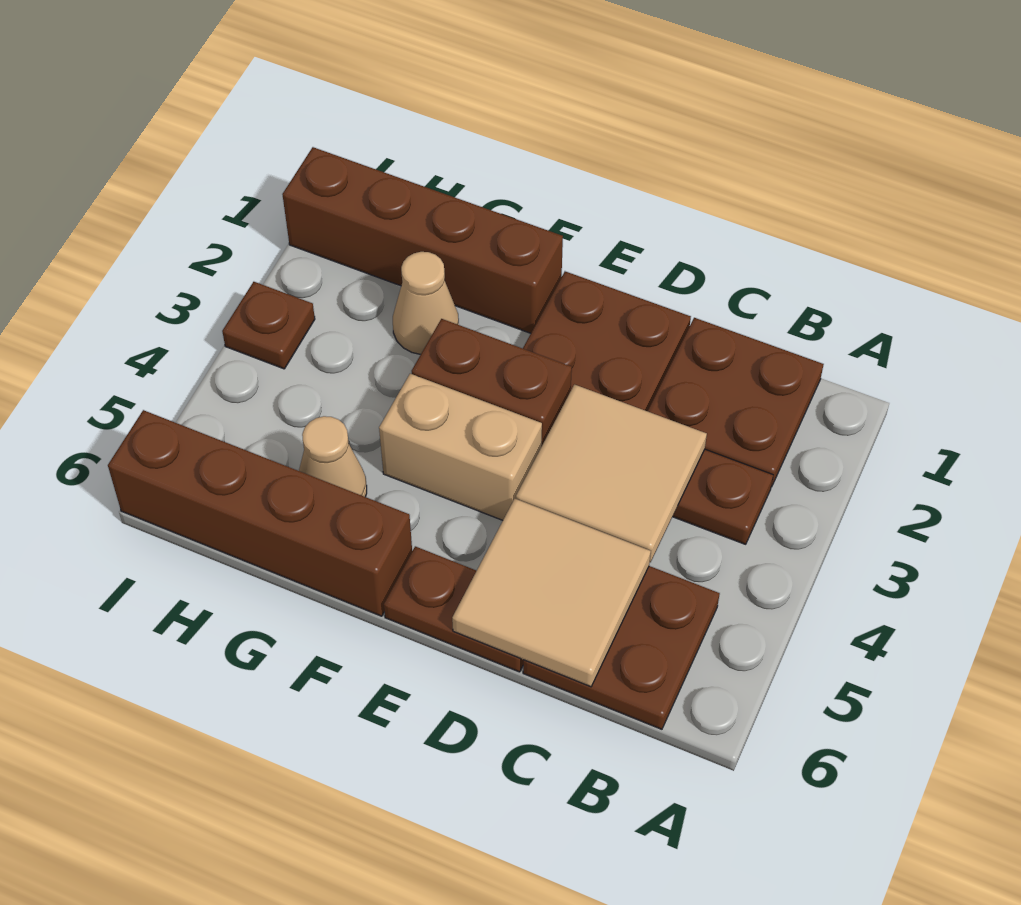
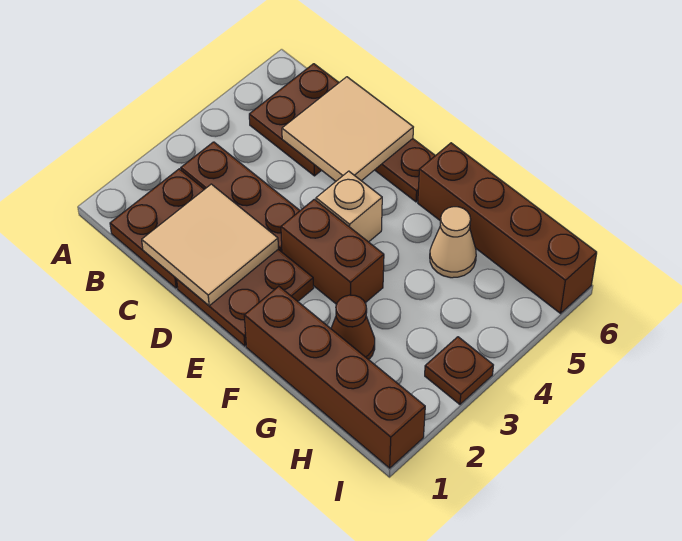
tan 2x2 tile [516,385,707,562] -> tan 2x2 tile moved to [142,184,278,306]
tan 1x2 brick [379,374,542,520] -> tan 1x1 brick [316,171,382,242]
tan 1x1 cone [393,252,459,354] -> brown 1x1 cone [331,295,375,360]

